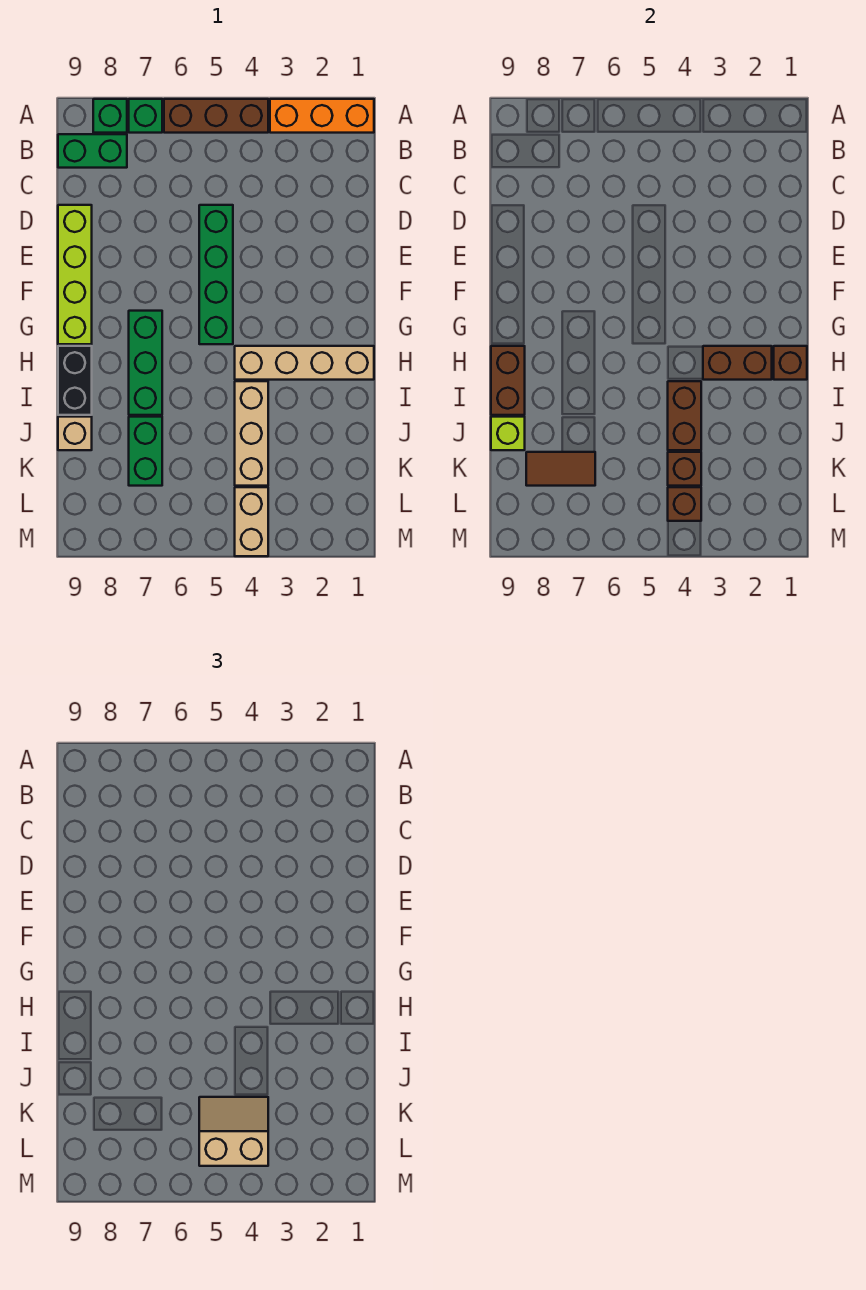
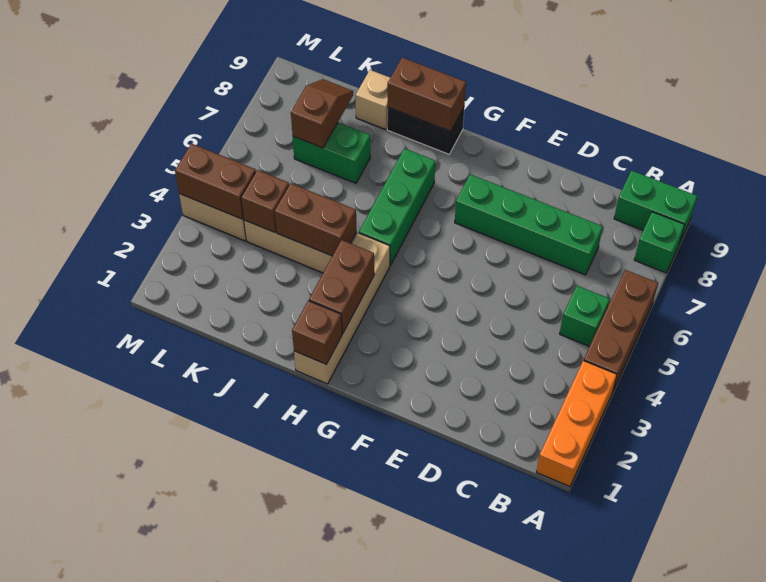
green 1x1 brick [129,99,162,133] -> green 1x1 brick moved to [560,286,610,347]
green 1x2 brick [58,134,127,168] -> green 1x2 brick turned to [614,170,697,244]
green 1x4 brick [199,205,233,344] -> green 1x4 brick moved to [455,174,603,275]
lime 1x4 brick [58,205,92,344] -> none
green 1x3 brick [129,311,162,415] -> green 1x3 brick turned to [359,148,435,265]
lime 1x1 brick [491,417,525,450] -> none
tan 2x2 slope [199,1097,268,1166] -> none
brown 1x2 tile [526,452,595,486] -> brown 1x2 slope [291,79,353,148]
brown 1x1 brick [668,487,701,521] -> brown 1x2 brick [175,144,256,219]

